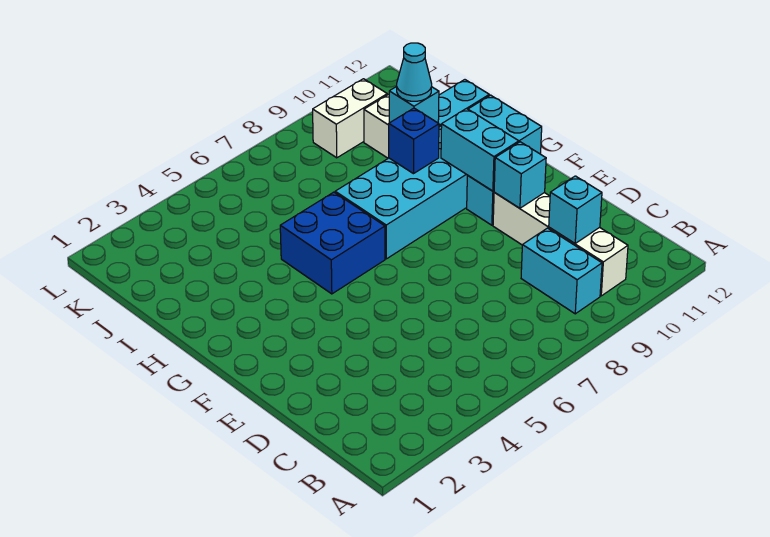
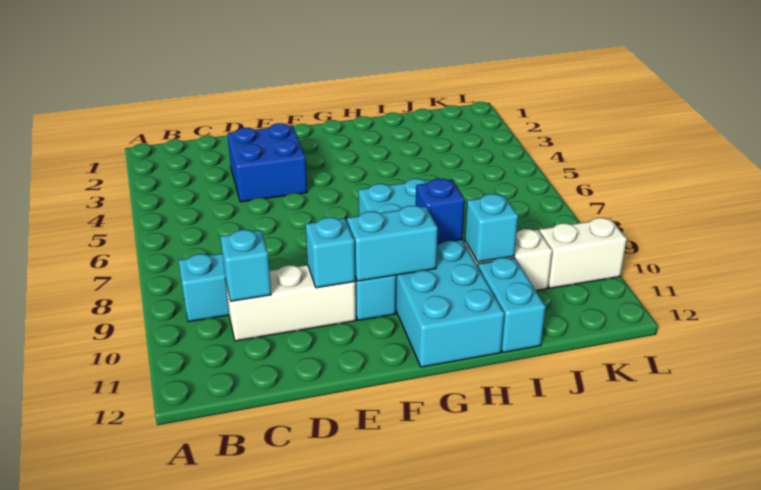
white 1x4 brick [493,192,628,296] -> white 1x3 brick [225,265,356,341]
blue 2x2 brick [280,192,385,294] -> blue 2x2 brick moved to [227,123,307,202]
cyan 1x1 cone [397,43,432,101] -> none
white 1x2 brick [313,79,387,158] -> white 1x2 brick turned to [539,218,627,288]

